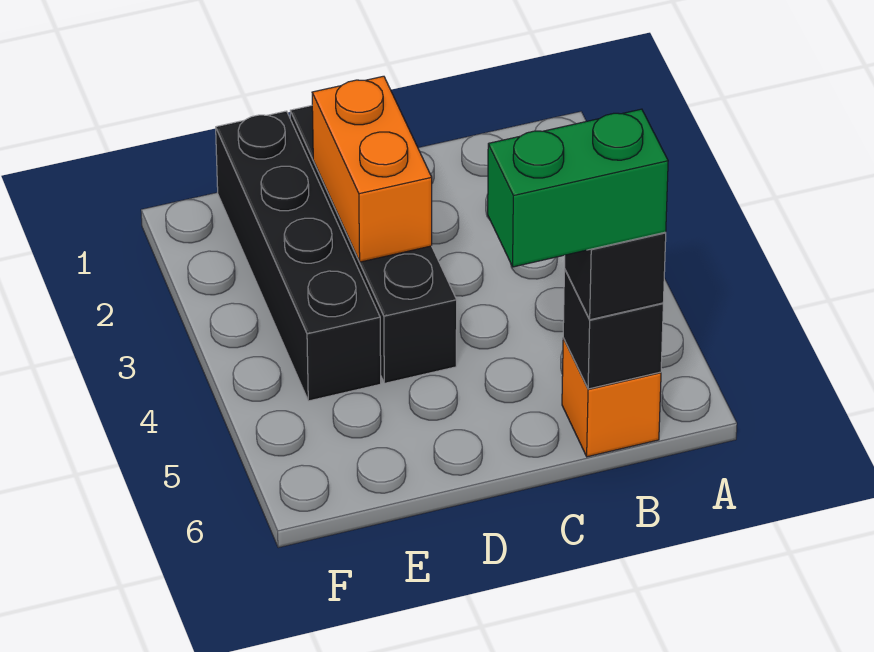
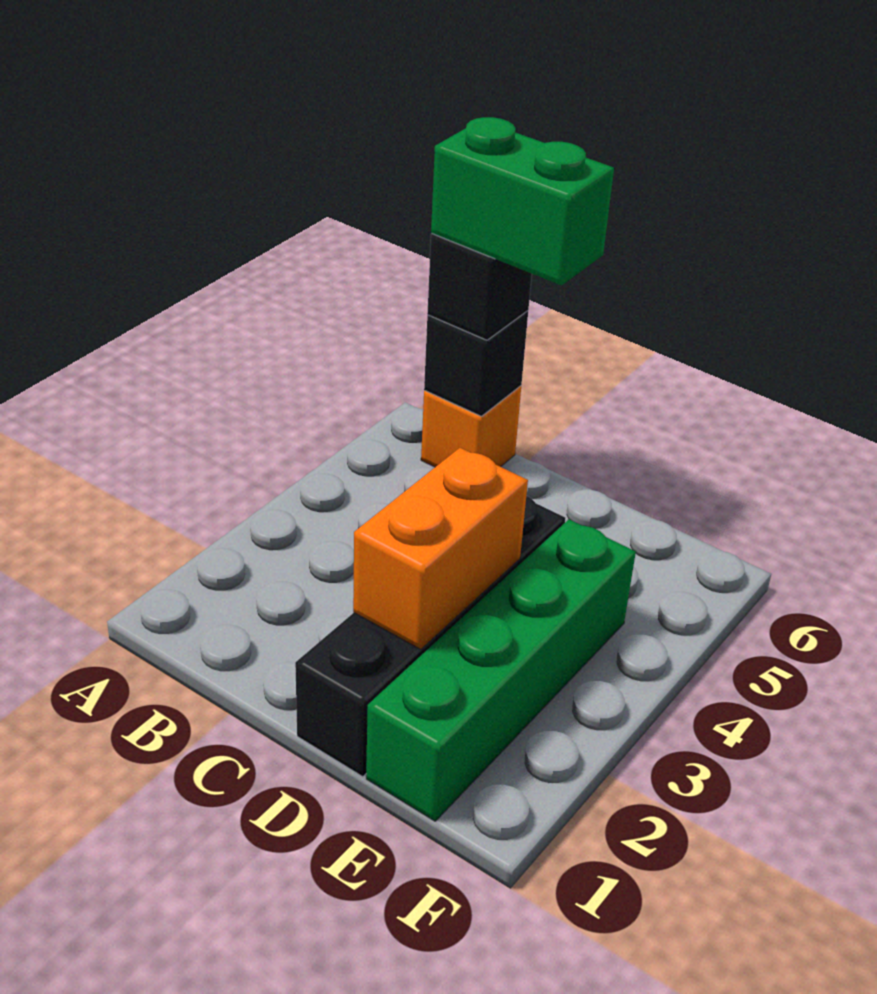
black 1x4 brick [216,111,381,401] -> green 1x4 brick [366,519,636,821]

